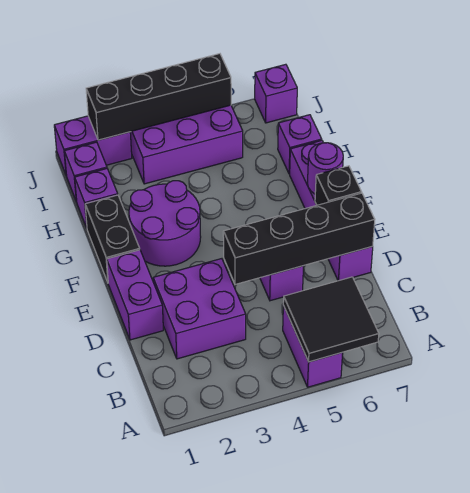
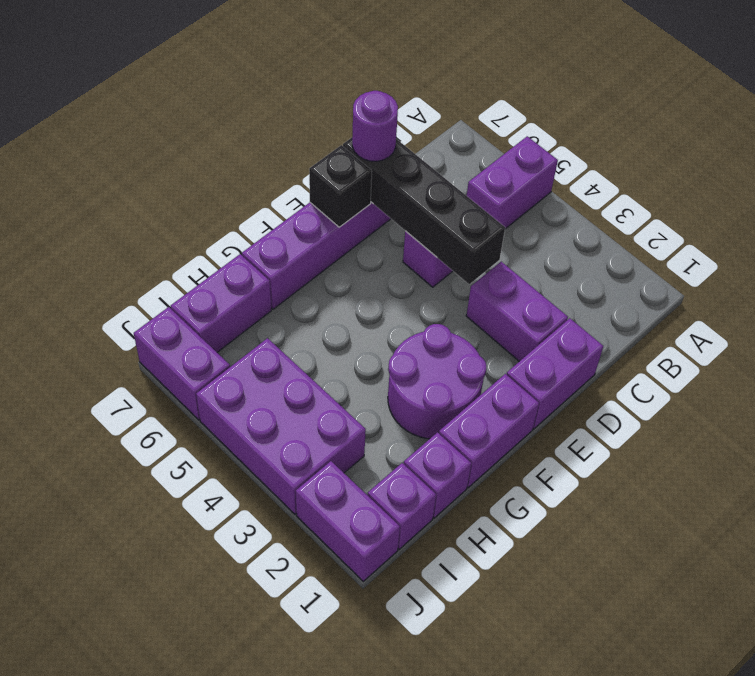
black 2x2 tile [283,277,379,362] -> none
purple 2x2 brick [153,259,246,359] -> purple 1x2 brick [466,262,568,361]
black 1x2 brick [85,195,140,282] -> purple 1x2 brick [439,374,539,487]
purple 1x1 round brick [307,143,343,194] -> purple 1x1 round brick moved to [352,91,398,161]
purple 1x1 brick [278,115,322,174] -> purple 1x2 brick [171,254,271,352]
black 1x4 brick [86,54,231,140] -> none
purple 1x1 brick [255,64,297,123] -> purple 1x2 brick [134,307,230,420]

